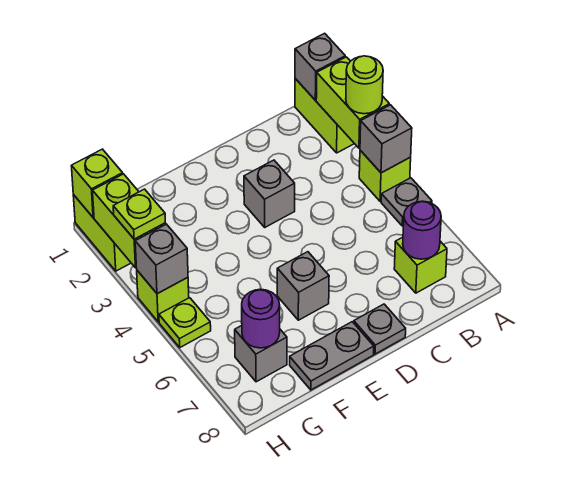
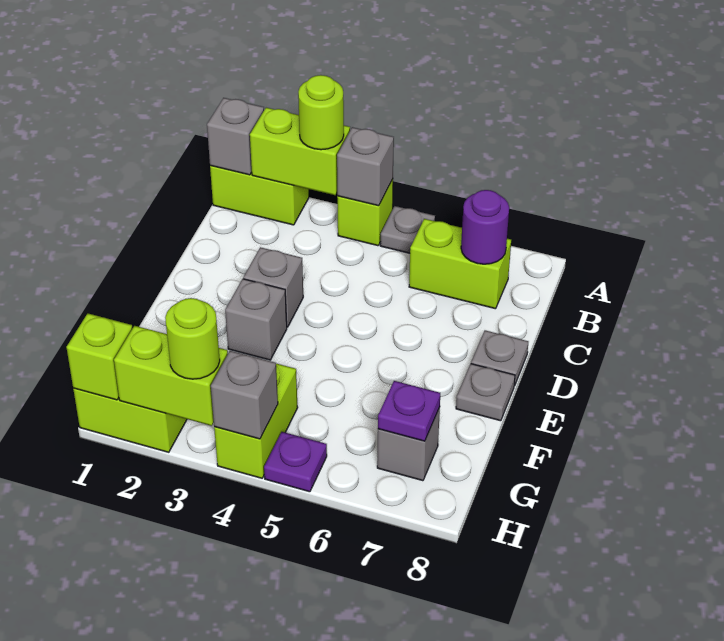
lime 1x1 brick [394,237,447,293] -> lime 1x2 brick [409,219,511,309]
grey 1x1 brick [277,252,329,320] -> grey 1x1 brick moved to [225,279,287,360]
grey 1x2 plate [290,322,374,390] -> grey 1x1 plate [456,364,515,421]
purple 1x1 round brick [242,289,280,348] -> purple 1x1 plate [378,381,440,441]
lime 1x1 plate [113,189,165,239] -> lime 1x1 round brick [165,298,220,379]
lime 1x1 brick [137,271,189,322] -> lime 1x2 brick [214,364,298,478]
lime 1x1 plate [159,298,211,347] -> purple 1x1 plate [264,432,327,492]

